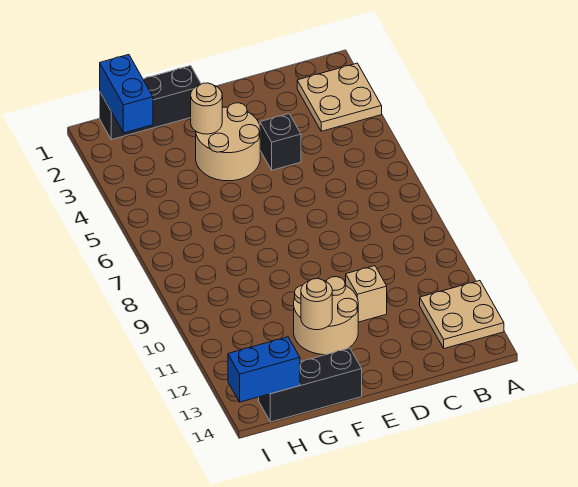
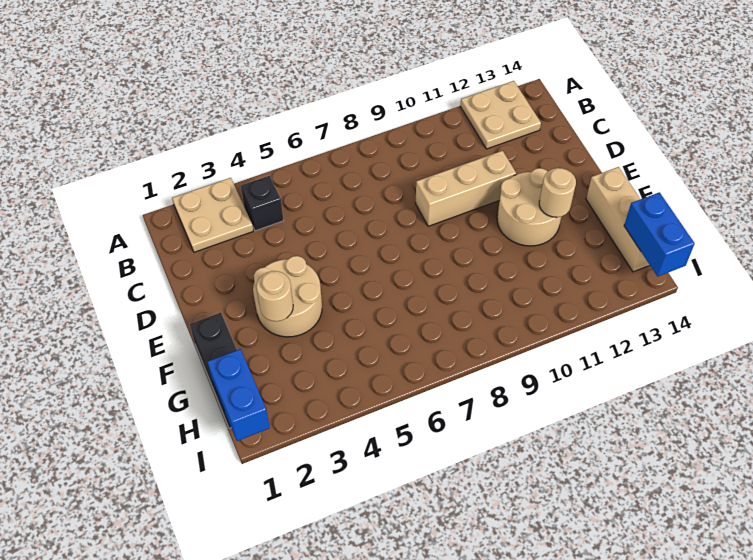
black 1x1 brick [260,114,301,170] -> black 1x1 brick moved to [241,176,284,231]
tan 1x1 brick [346,266,387,322] -> tan 1x3 brick [415,151,516,226]
black 1x3 brick [259,348,362,422] -> tan 1x3 brick [586,167,649,272]
blue 1x2 brick [100,55,153,133] -> blue 1x2 brick turned to [208,349,270,441]

